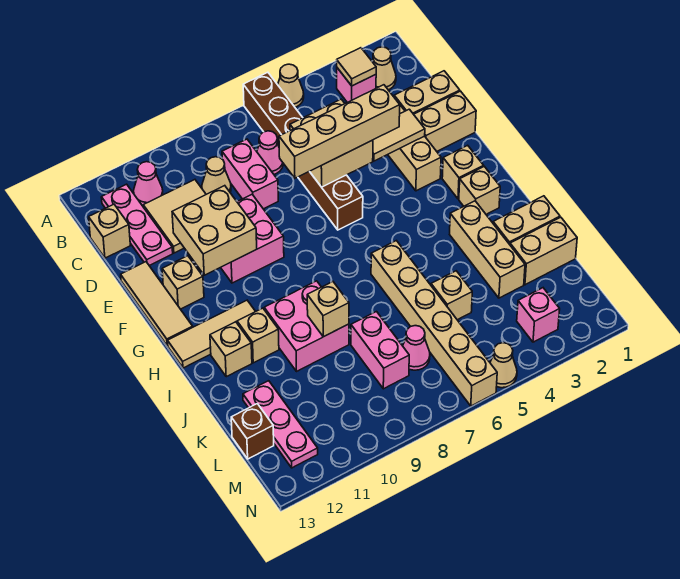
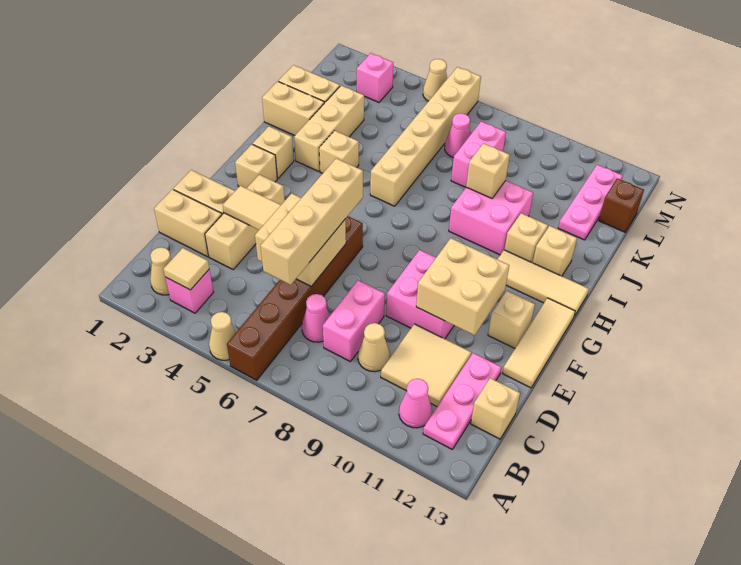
tan 1x4 brick [279,85,400,178] -> tan 1x4 brick turned to [261,158,363,285]
tan 1x1 brick [431,271,472,320] -> tan 1x1 brick moved to [319,131,359,173]

